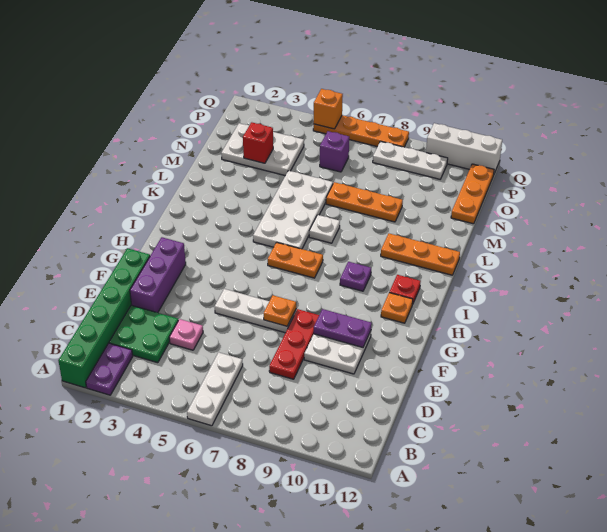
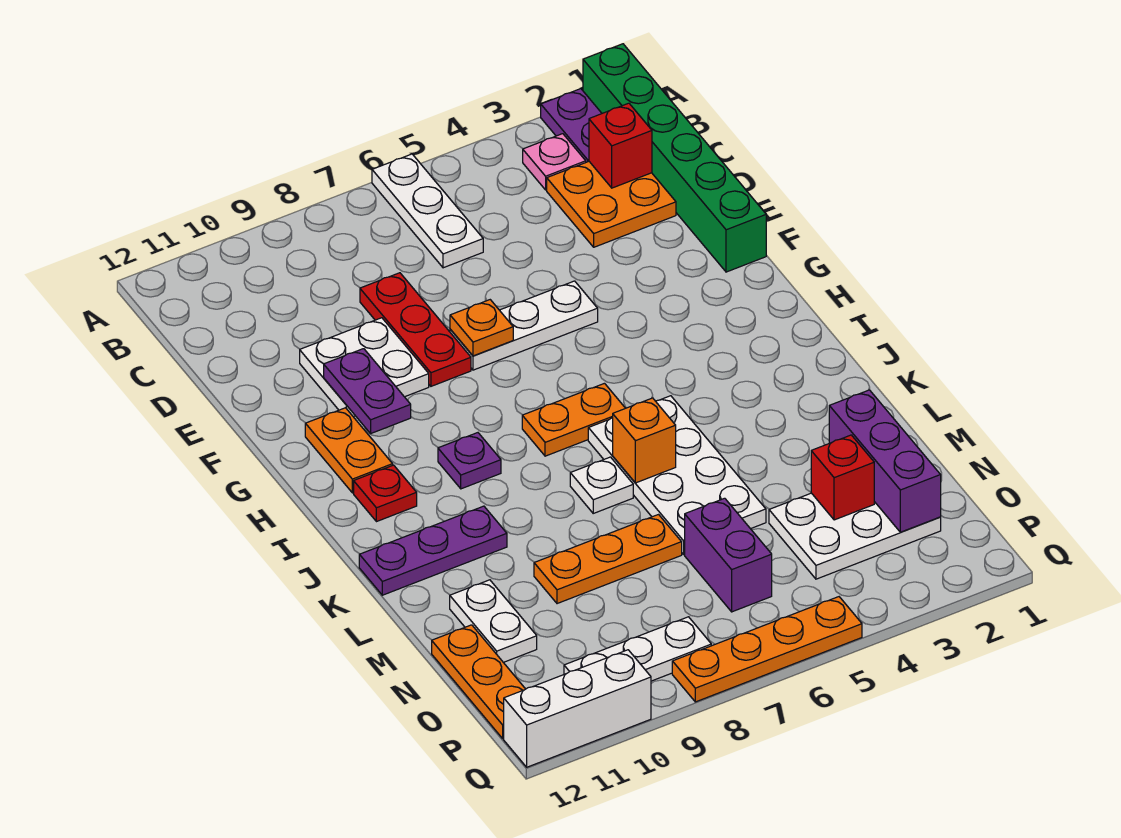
green 2x2 plate [109,305,178,363] -> orange 2x2 plate [547,162,676,247]
none -> red 1x1 brick [589,103,652,188]
pink 1x1 plate [169,319,203,350] -> pink 1x1 plate moved to [523,134,586,190]
purple 1x3 brick [130,237,186,313] -> purple 1x3 brick moved to [829,390,941,532]
purple 1x2 plate [314,309,372,347] -> purple 1x2 plate turned to [324,349,411,433]
orange 1x1 plate [381,293,413,323] -> orange 1x2 plate [305,408,393,493]
orange 1x3 plate [381,234,460,275] -> purple 1x3 plate [359,506,507,595]
none -> white 1x2 plate [450,580,537,662]
purple 1x1 brick [320,131,349,172] -> purple 1x2 brick [685,498,772,612]
orange 1x1 brick [314,89,343,129] -> orange 1x1 brick moved to [613,398,676,483]

